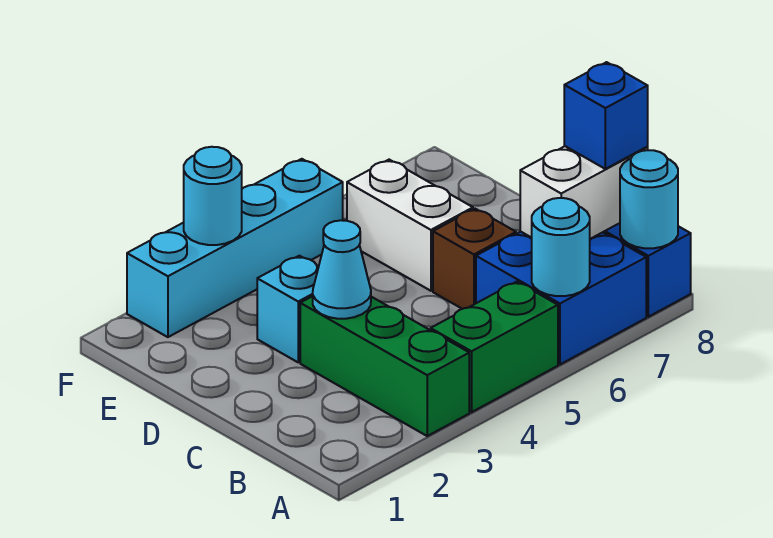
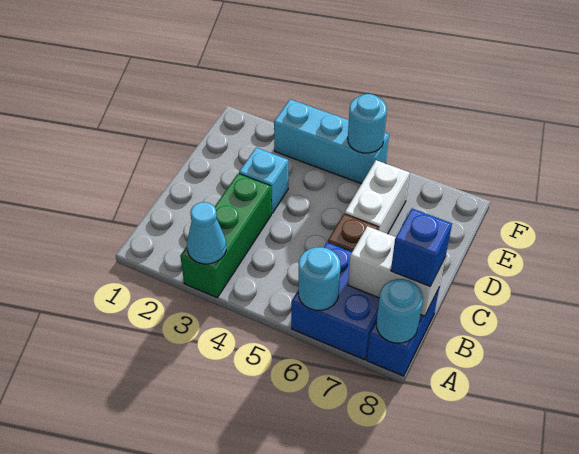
green 1x2 brick [431,282,558,412] -> none
cyan 1x1 cone [313,220,371,319] -> cyan 1x1 cone moved to [187,202,226,264]
cyan 1x4 brick [127,159,343,337] -> cyan 1x3 brick [274,99,389,184]
cyan 1x1 round brick [184,147,242,245] -> cyan 1x1 round brick moved to [348,94,387,153]

